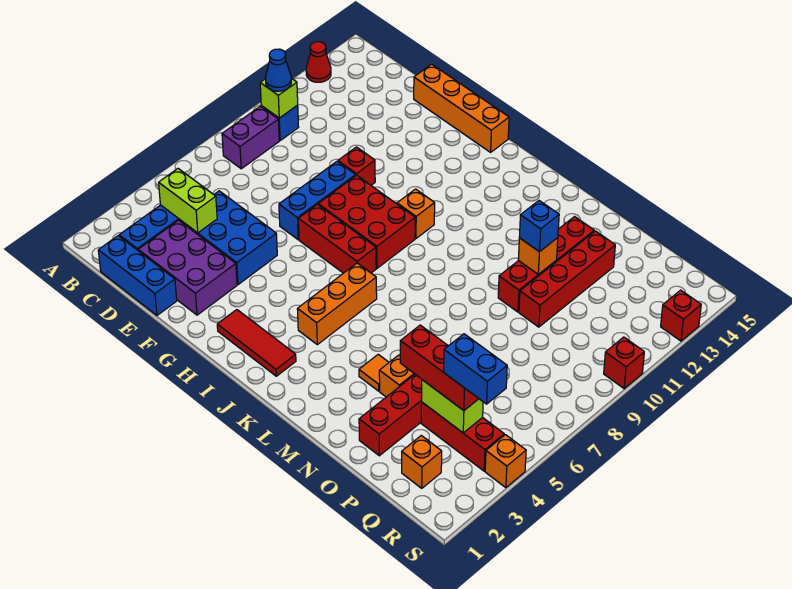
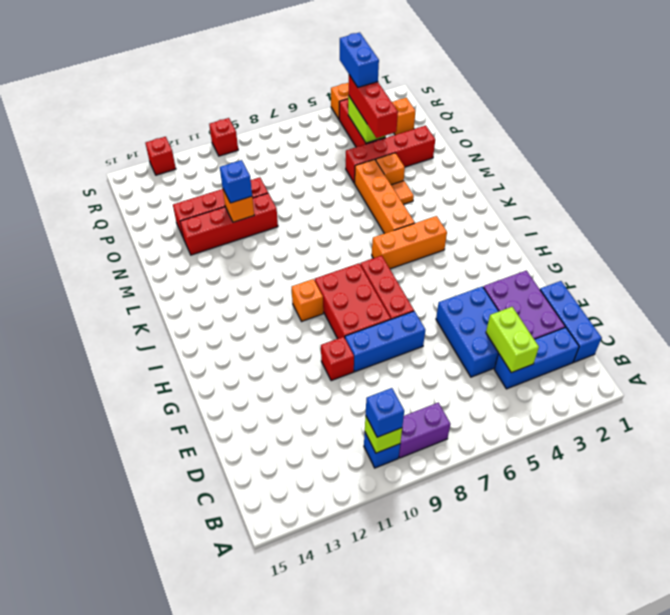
red 1x1 cone [306,42,331,82] -> none
blue 1x1 cone [266,49,291,91] -> blue 1x1 brick [366,388,404,437]
orange 1x4 brick [414,64,509,152] -> orange 1x4 brick moved to [355,159,415,234]
red 1x3 tile [217,310,296,376] -> none

